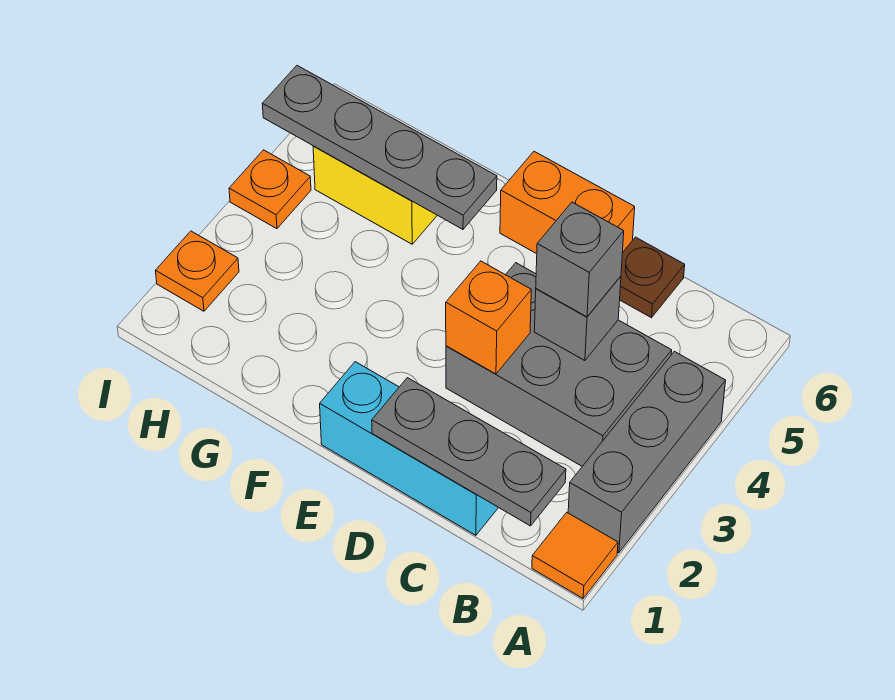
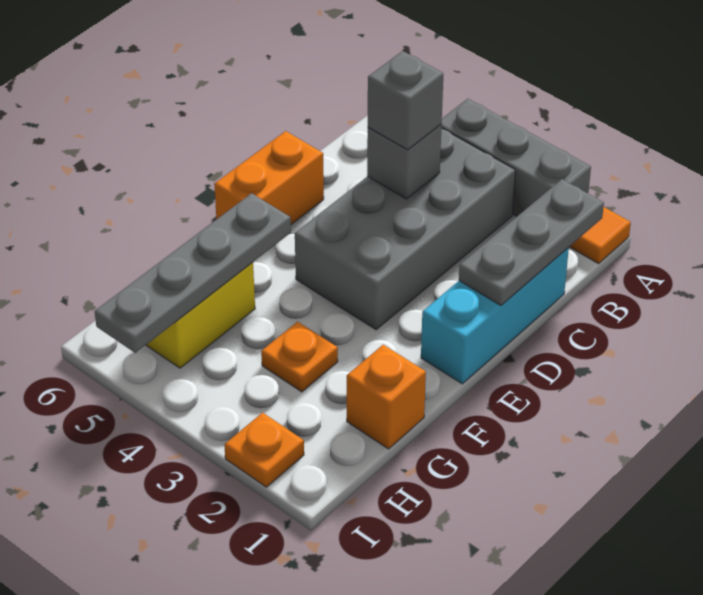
grey 2x3 brick [446,263,672,466] -> grey 2x4 brick [295,128,515,330]
brown 1x1 plate [620,237,685,318] -> none
orange 1x1 brick [446,261,531,374] -> orange 1x1 brick moved to [347,345,426,449]
orange 1x1 plate [229,150,311,229] -> orange 1x1 plate moved to [261,322,338,392]

